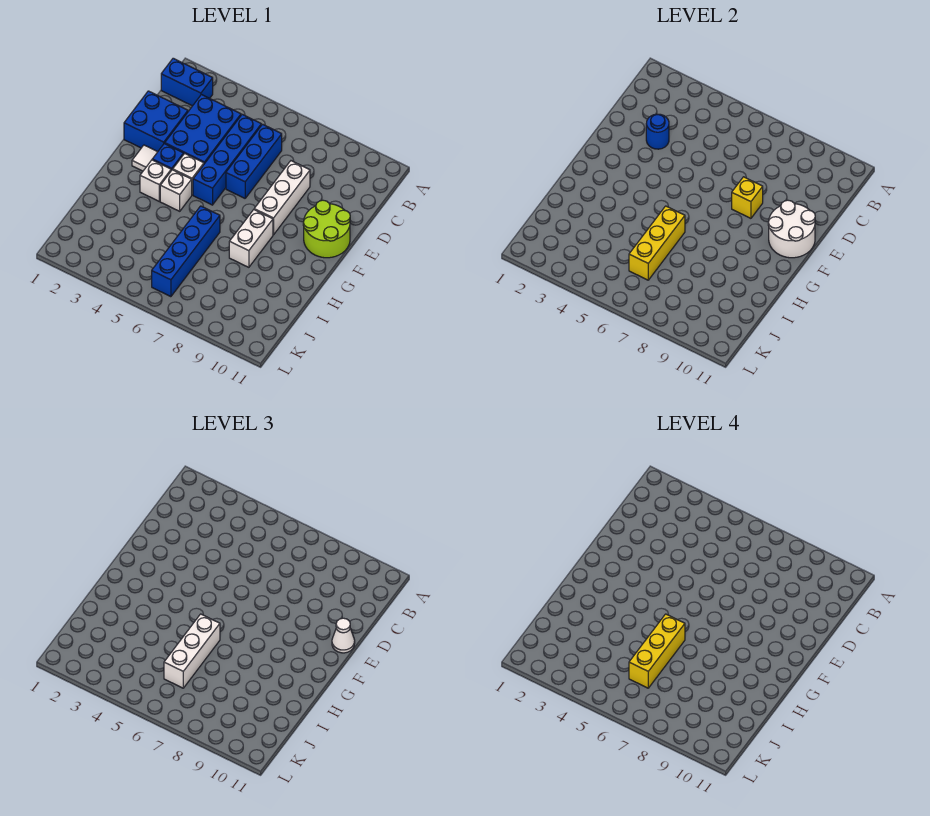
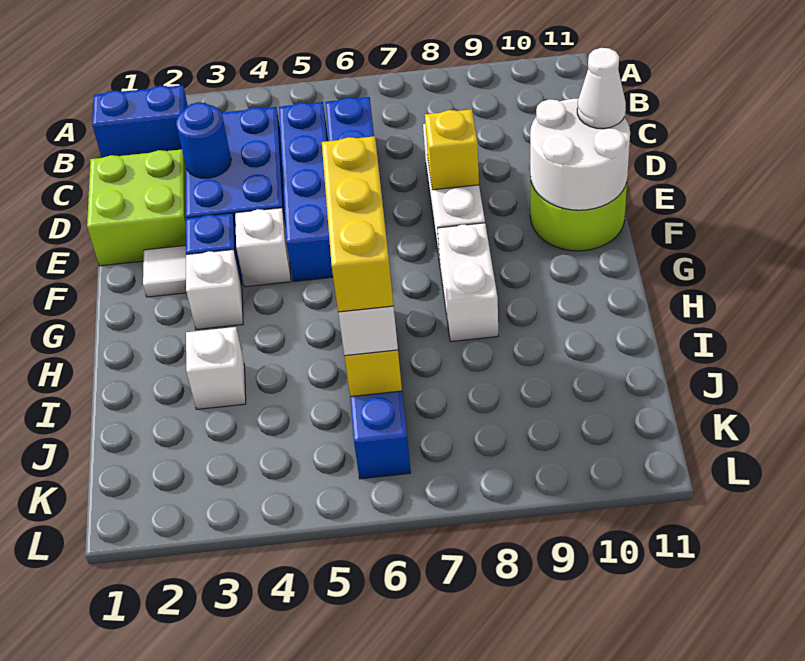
blue 2x2 brick [124,91,188,152] -> lime 2x2 brick [87,149,186,266]
white 1x1 brick [160,170,192,211] -> white 1x1 brick moved to [186,327,246,409]

